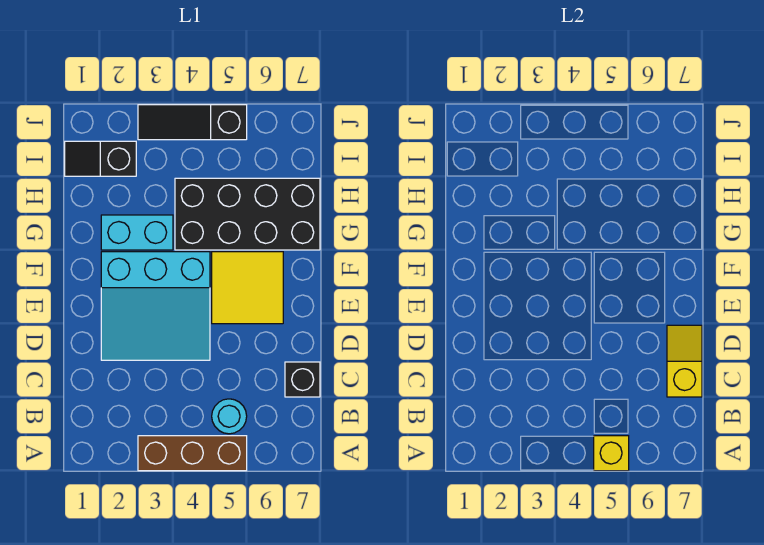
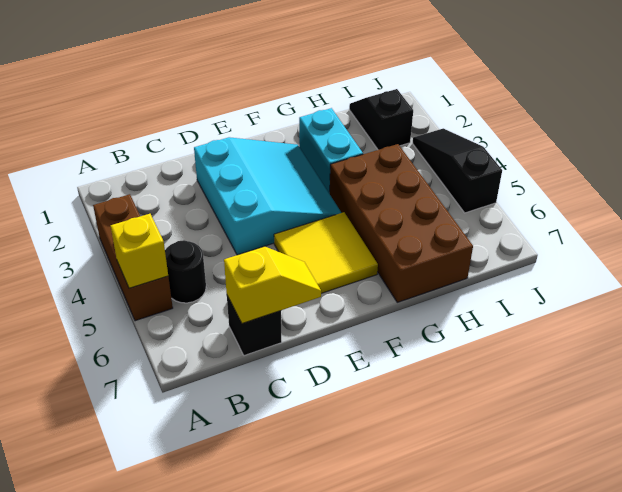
cyan 1x1 round brick [212,399,247,434] -> black 1x1 round brick [165,240,206,303]
cyan 3x3 slope [101,252,210,360] -> cyan 3x3 slope turned to [194,137,341,255]
black 2x4 brick [175,178,320,250] -> brown 2x4 brick [330,144,473,302]

